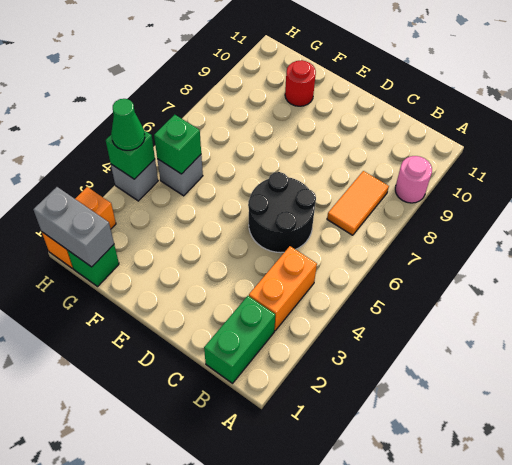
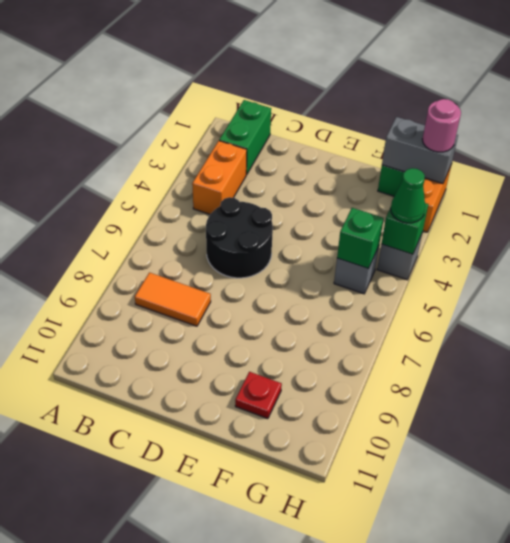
pink 1x1 round brick [395,156,432,203] -> pink 1x1 round brick moved to [422,99,461,152]
orange 1x2 tile [327,171,389,235] -> orange 1x2 tile turned to [135,273,211,326]
red 1x1 round brick [285,60,316,106] -> red 1x1 plate [235,372,282,419]

